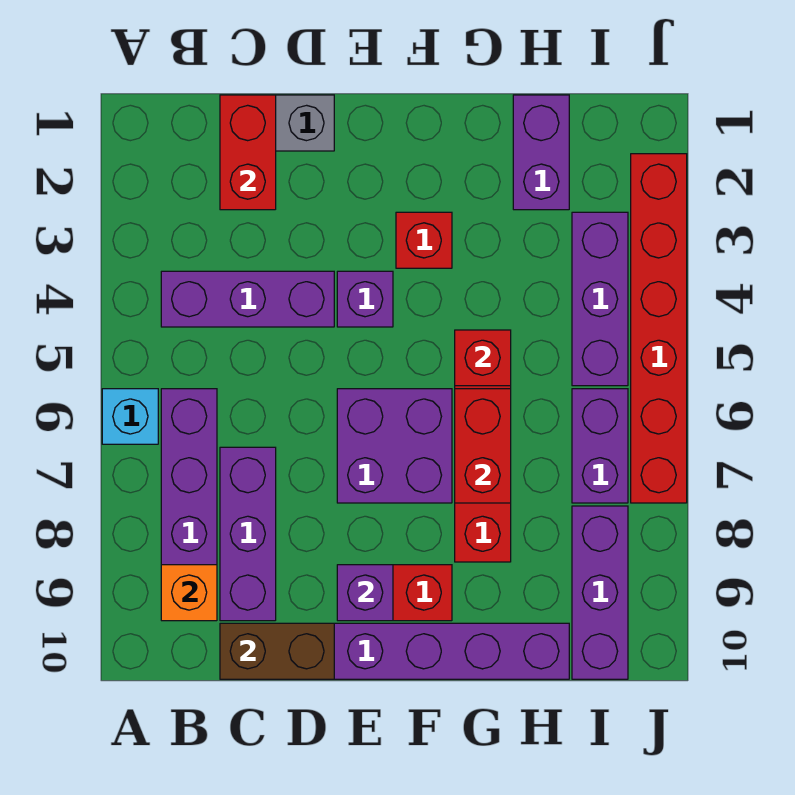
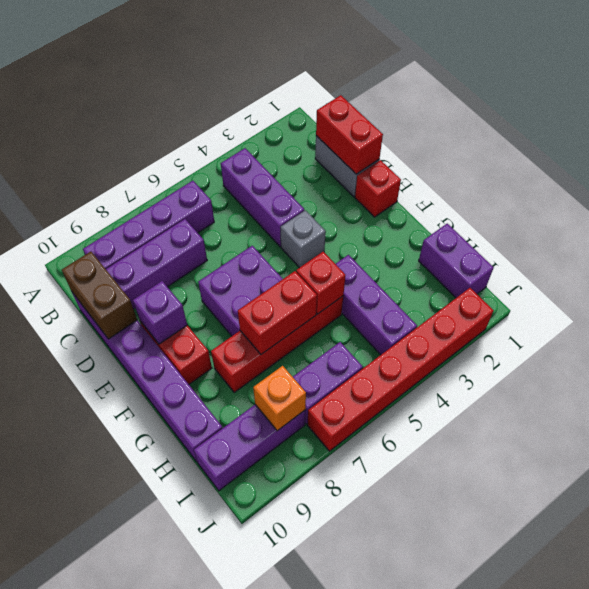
cyan 1x1 brick [102,389,158,444] -> none
orange 1x1 brick [161,565,217,621] -> orange 1x1 brick moved to [253,366,306,431]
red 1x2 brick [220,95,276,210] -> red 1x2 brick turned to [316,95,383,174]
purple 1x1 brick [337,271,393,327] -> grey 1x1 brick [280,210,326,268]
red 1x1 brick [396,212,452,268] -> red 1x1 brick moved to [355,160,401,217]
purple 1x2 brick [513,95,569,210] -> purple 1x2 brick turned to [419,224,494,298]
purple 1x3 brick [572,212,628,386] -> purple 1x3 brick turned to [336,255,417,355]

